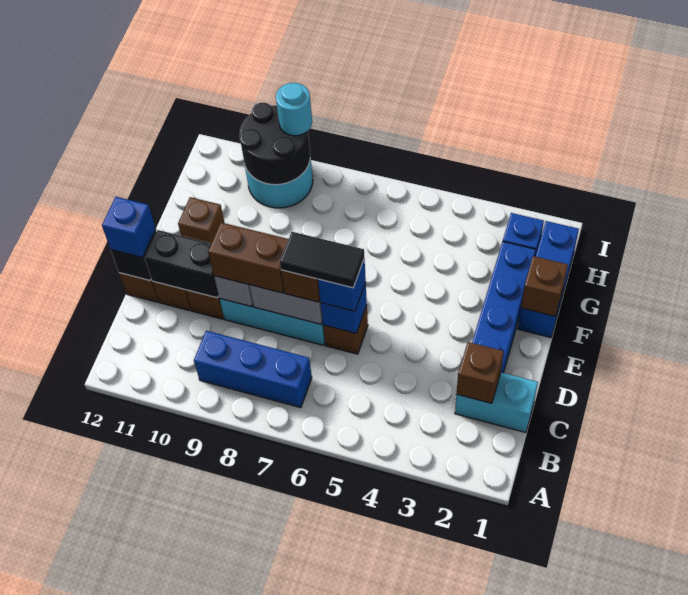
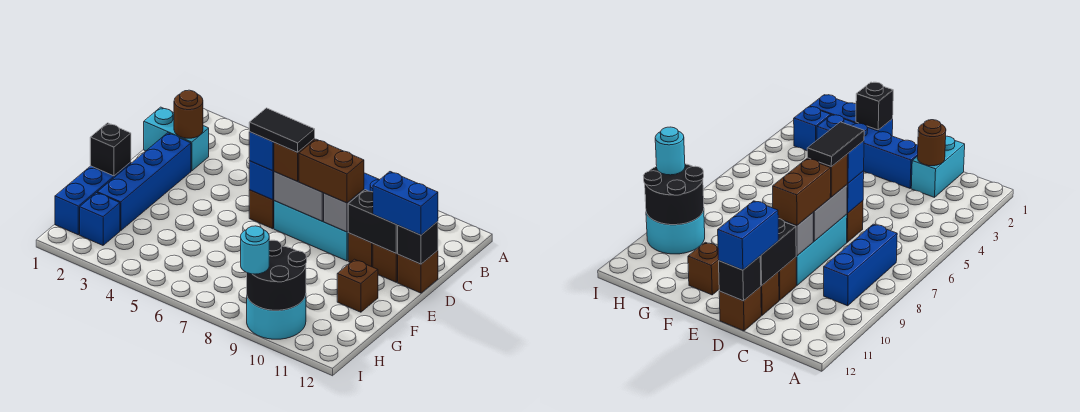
brown 1x1 brick [457,342,504,403] -> brown 1x1 round brick [174,90,203,138]
blue 1x1 brick [102,197,156,258] -> blue 1x2 brick [373,172,438,235]
brown 1x1 brick [521,256,568,316] -> black 1x1 brick [90,123,131,176]

